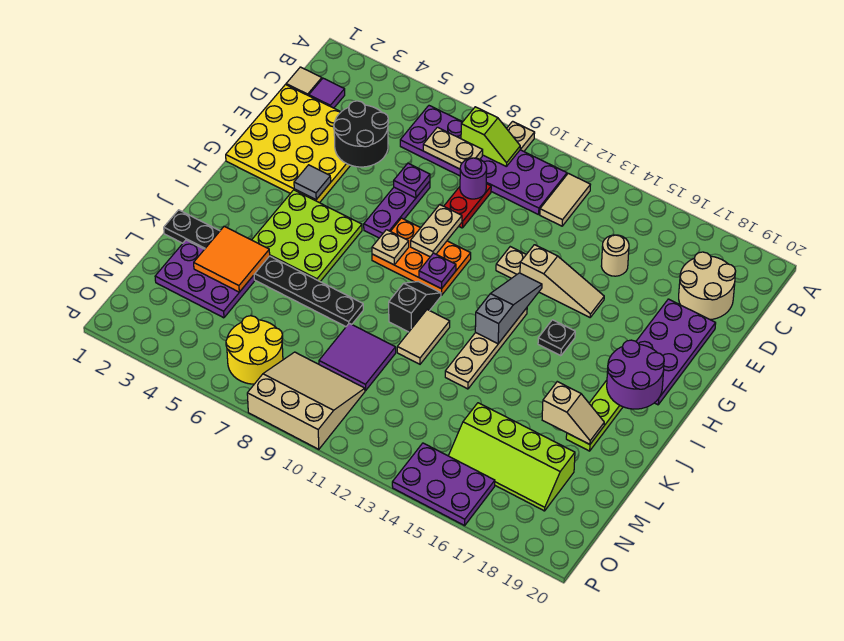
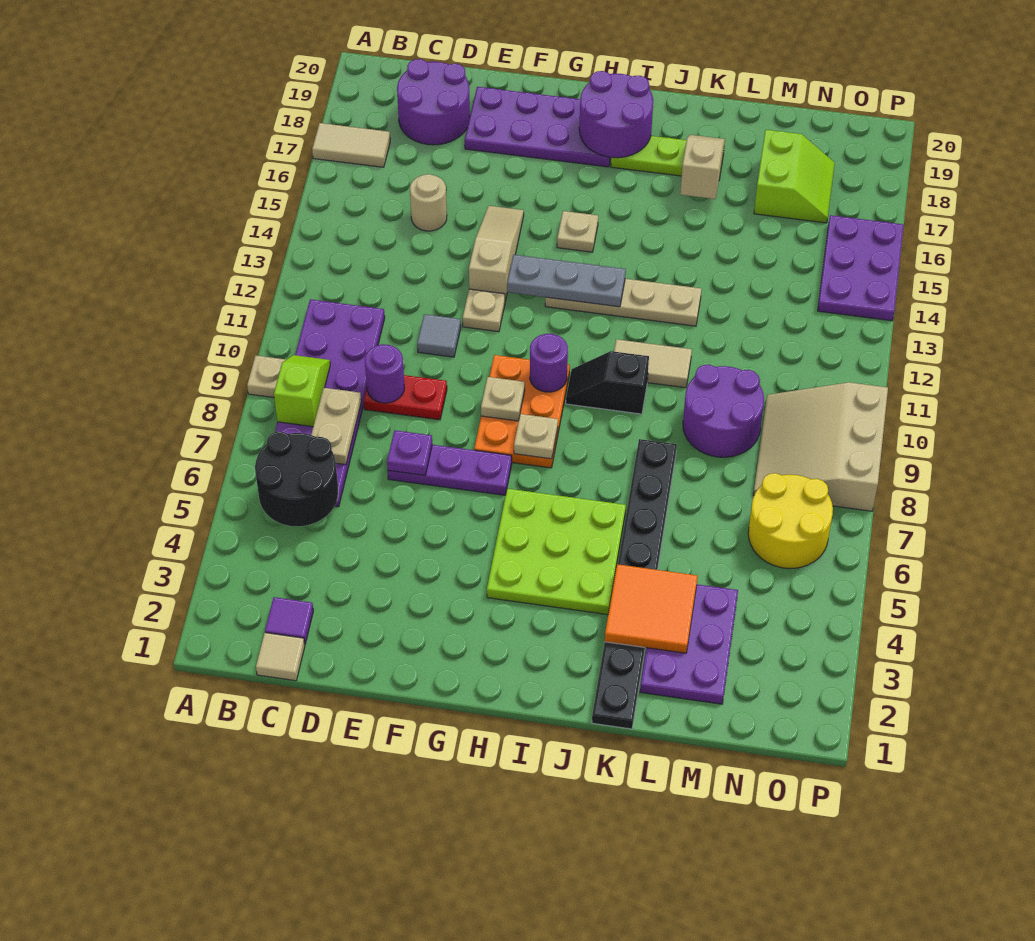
tan 1x2 tile [540,173,590,226] -> tan 1x2 tile moved to [312,123,390,167]
tan 2x2 round brick [679,252,736,320] -> purple 2x2 round brick [397,59,470,145]
yellow 4x4 plate [226,85,351,203] -> none
black 2x2 round brick [334,101,388,167] -> black 2x2 round brick moved to [255,431,338,526]
tan 1x2 plate [411,205,462,257] -> tan 1x1 plate [481,377,525,421]
grey 1x1 tile [294,165,331,200] -> grey 1x1 tile moved to [417,314,461,357]
grey 1x3 slope [475,273,542,344] -> grey 1x3 plate [507,255,626,307]
purple 1x1 plate [419,253,456,289] -> purple 1x1 round brick [530,334,568,392]
black 1x1 plate [538,320,575,356] -> tan 1x1 plate [557,211,598,252]
purple 2x2 tile [319,323,396,391] -> purple 2x2 round brick [683,365,764,457]
lime 2x4 slope [449,403,575,511] -> lime 2x2 slope [754,130,835,223]

